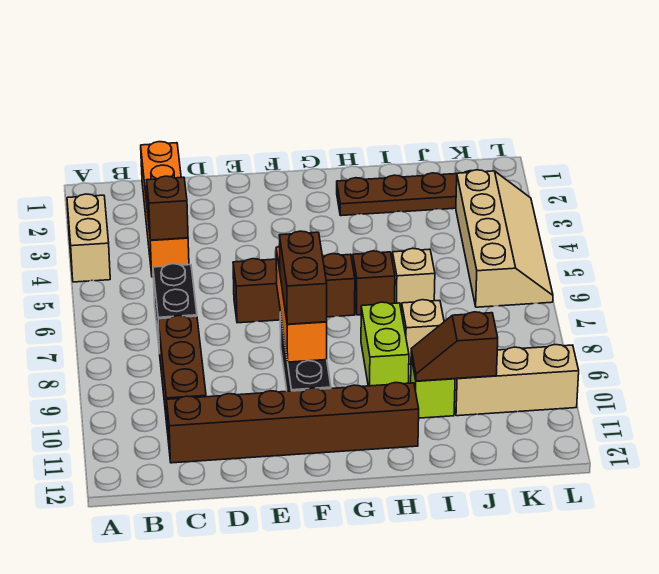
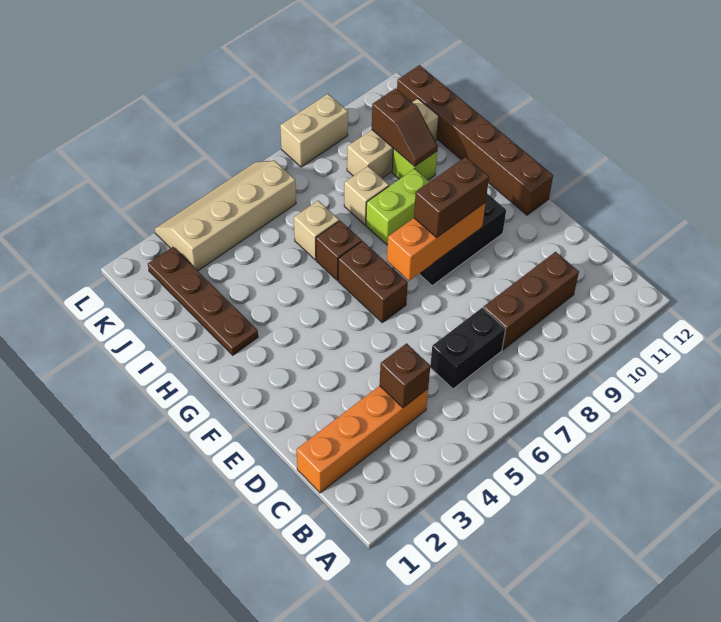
tan 1x2 brick [67,194,110,282] -> tan 1x2 brick moved to [280,94,348,167]
brown 1x6 brick [167,382,419,463] -> brown 1x6 brick moved to [397,65,553,215]
brown 1x3 brick [233,254,355,323] -> brown 1x2 brick [338,241,408,322]
tan 1x3 brick [454,344,579,416] -> tan 1x3 brick turned to [347,99,439,178]

